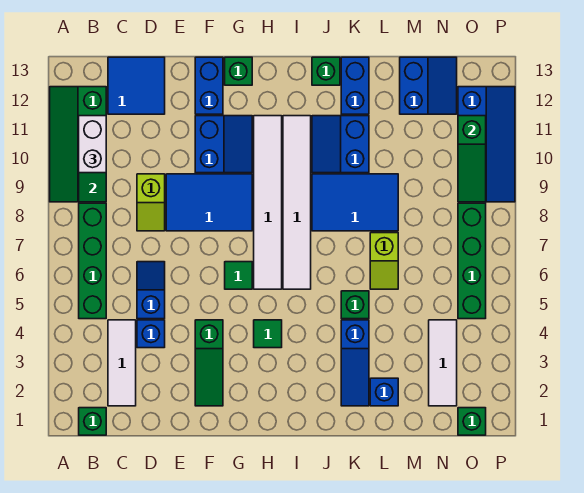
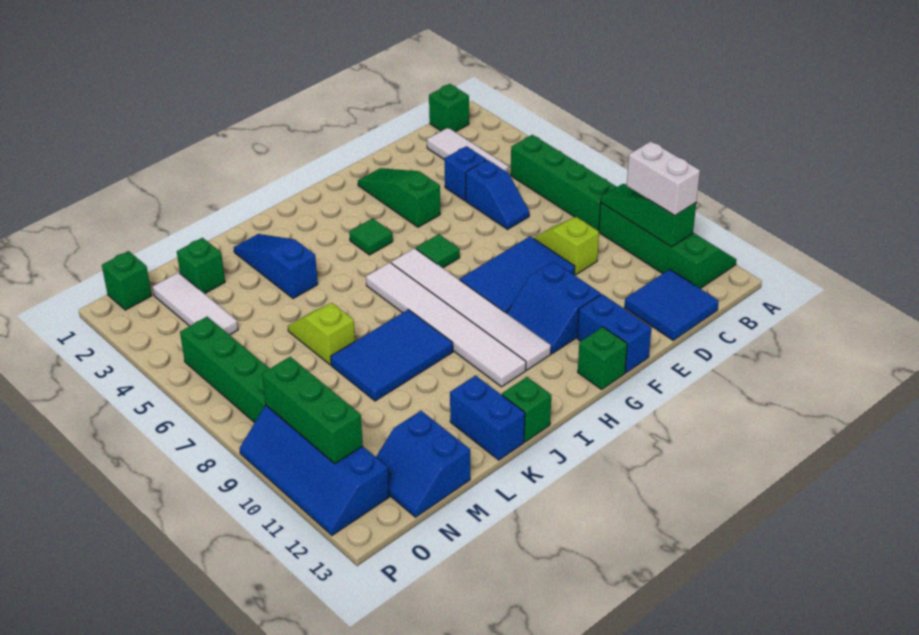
blue 2x2 slope [312,116,369,173] -> none
green 1x1 brick [341,291,369,319] -> green 1x1 brick moved to [177,238,225,294]
blue 1x1 brick [370,378,398,406] -> none
green 1x3 slope [458,116,486,202] -> green 1x3 brick [262,357,363,464]

